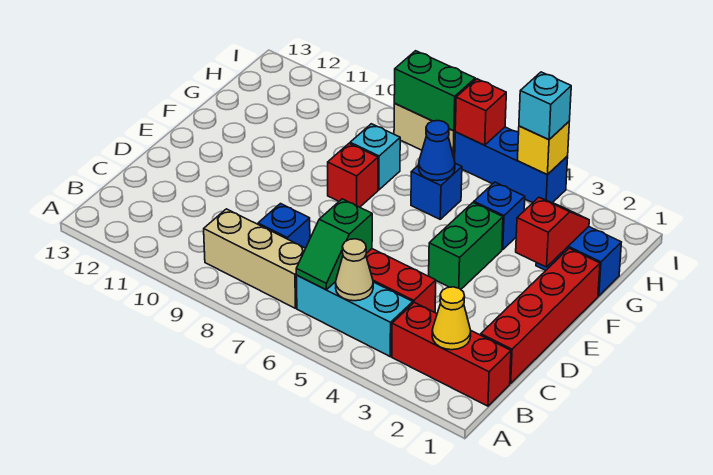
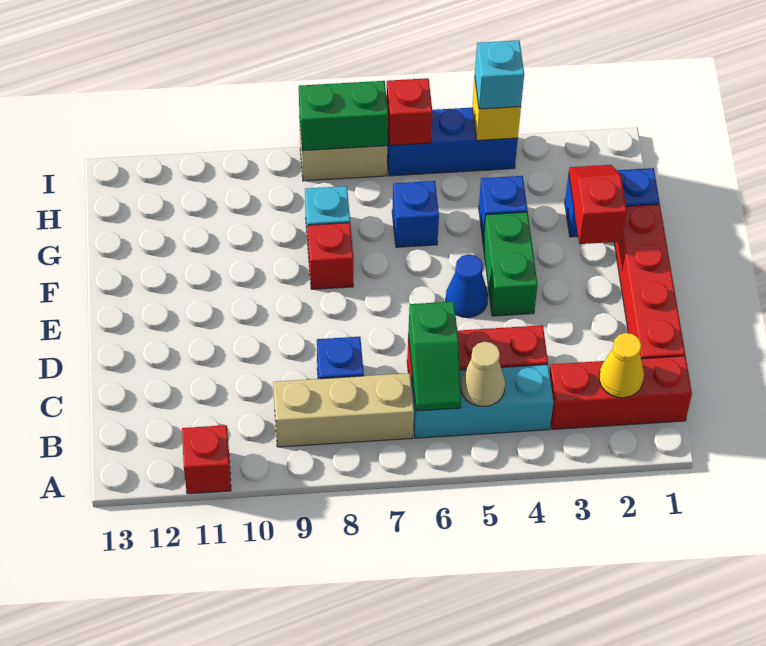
none -> red 1x1 brick [182,425,231,494]
blue 1x1 cone [419,121,455,181] -> blue 1x1 cone moved to [446,254,488,318]

